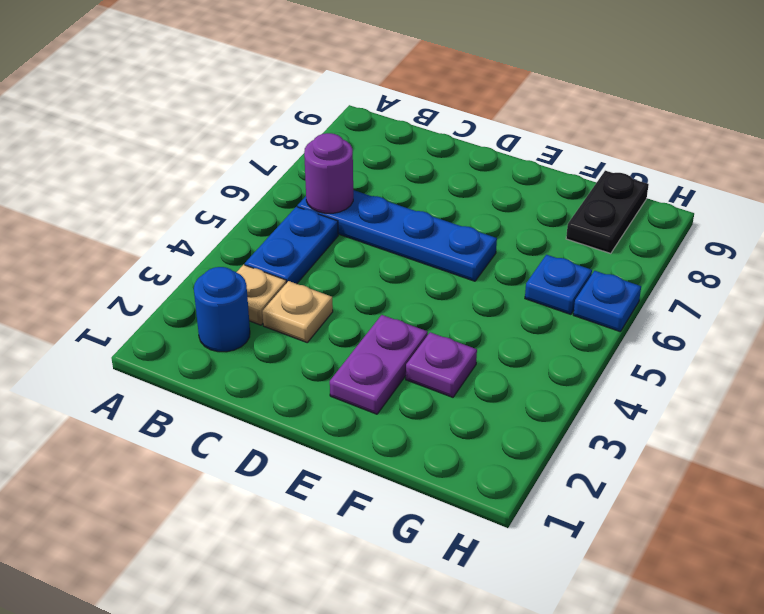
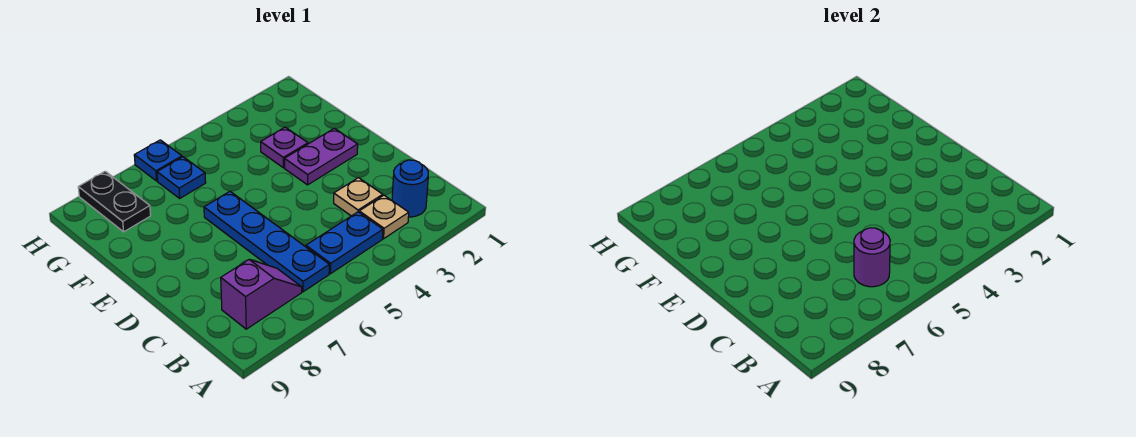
none -> purple 1x2 slope [221,260,302,329]
black 1x2 plate [566,171,649,254] -> black 1x2 plate turned to [78,171,151,232]

